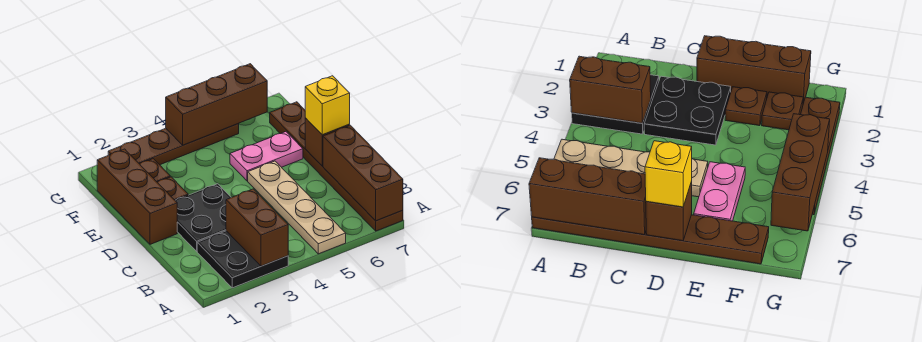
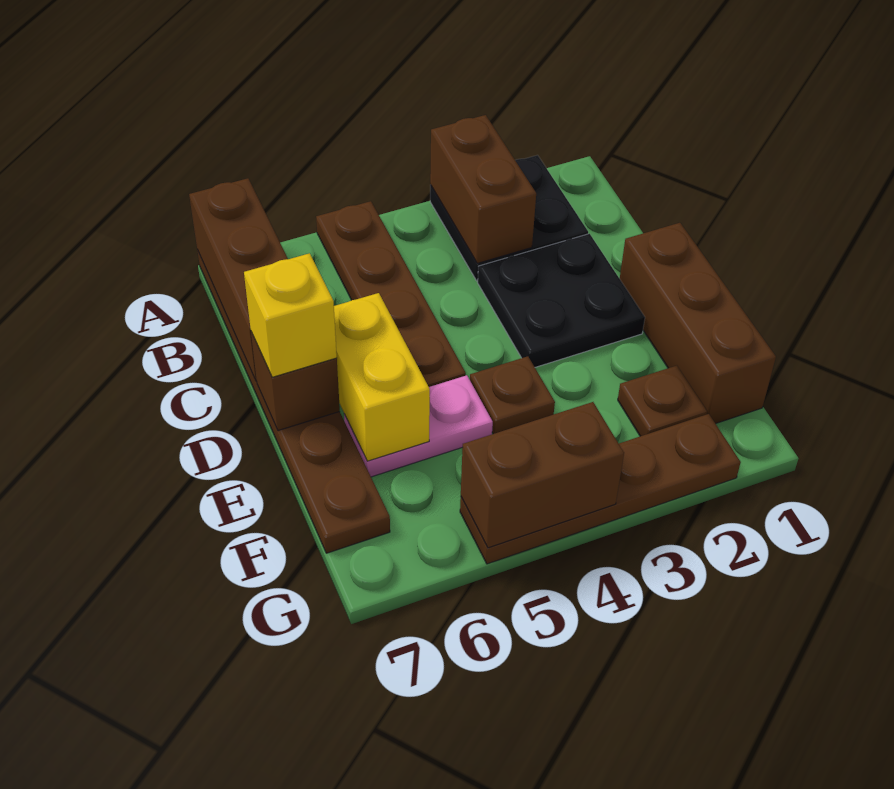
tan 1x4 plate [248,161,346,254] -> brown 1x4 plate [316,201,466,387]
none -> yellow 1x2 brick [334,293,430,461]
brown 1x1 plate [157,177,188,200] -> brown 1x1 plate moved to [470,356,555,434]
brown 1x3 brick [166,64,267,145] -> brown 1x2 brick [461,402,624,548]

